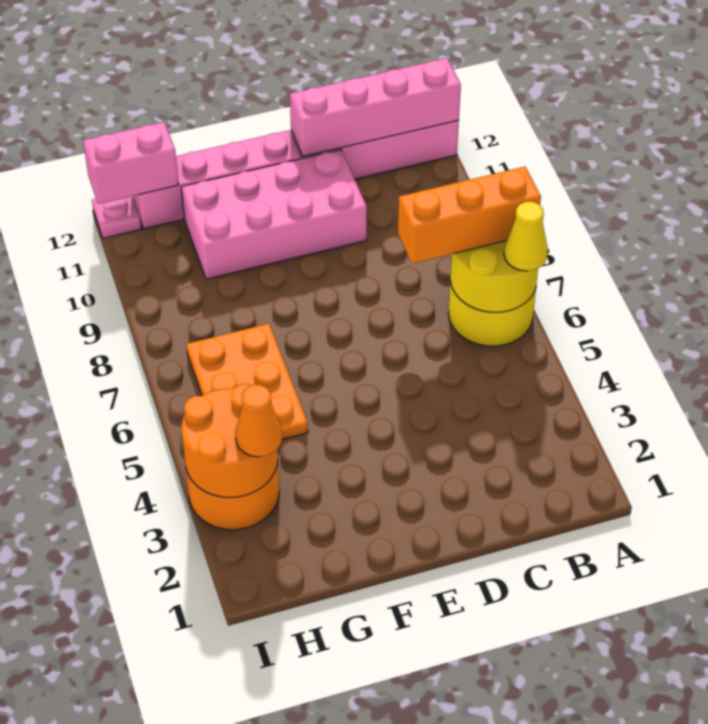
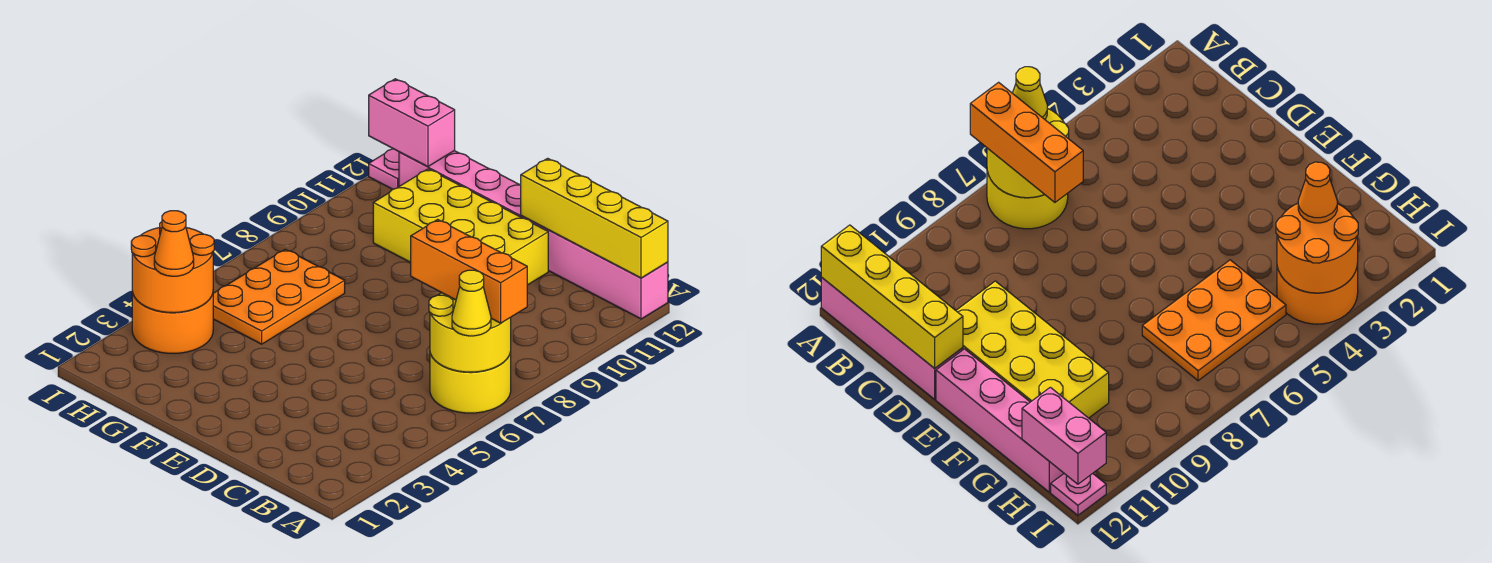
pink 1x4 brick [290,58,461,156] -> yellow 1x4 brick [521,158,668,278]
pink 2x4 brick [181,150,367,279] -> yellow 2x4 brick [373,169,548,285]

